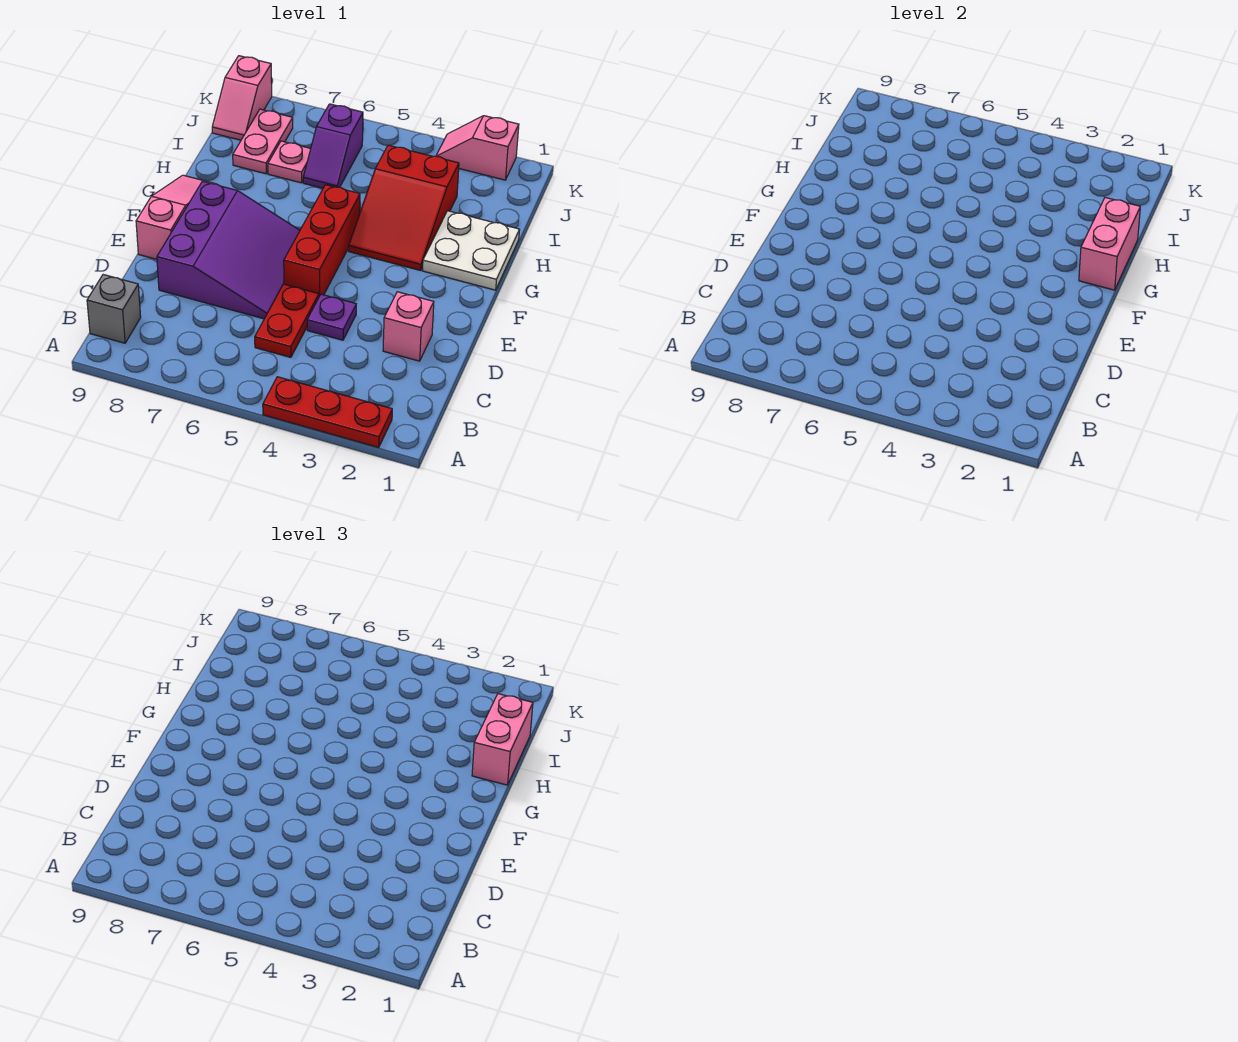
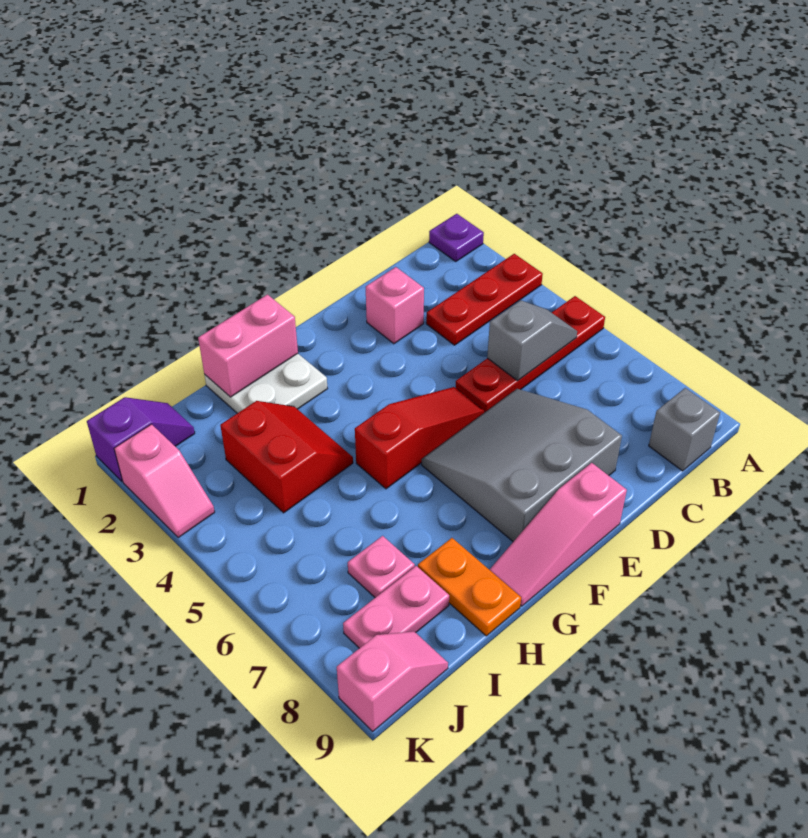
red 1x3 plate [263,377,392,447] -> red 1x3 plate turned to [426,254,543,345]
none -> grey 1x2 slope [487,300,577,381]
red 1x2 plate [255,284,319,357] -> red 1x4 plate [456,296,605,413]
purple 1x1 plate [307,294,356,340] -> purple 1x1 plate moved to [429,214,484,261]
purple 3x3 slope [157,181,300,319] -> grey 3x3 slope [422,389,622,542]
red 1x3 brick [284,185,360,296] -> red 1x3 slope [355,387,484,489]
red 2x3 slope [349,145,459,270] -> red 2x2 slope [220,401,353,513]
pink 1x2 brick [472,694,533,785] -> none
none -> orange 1x2 plate [418,538,521,636]
purple 1x2 slope [303,104,363,188] -> purple 1x2 slope moved to [87,397,195,481]

